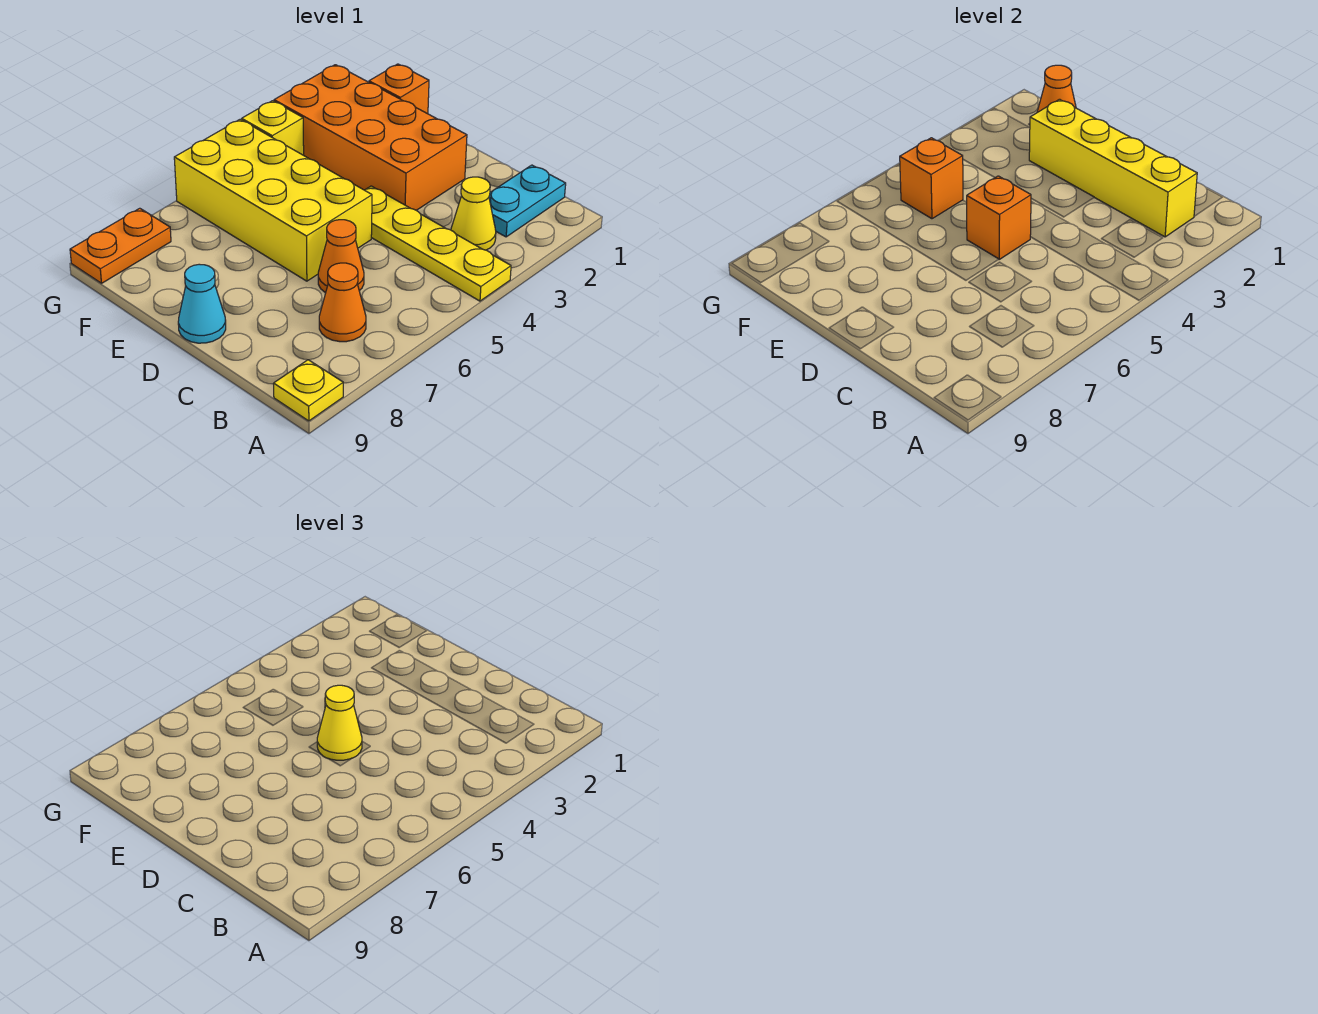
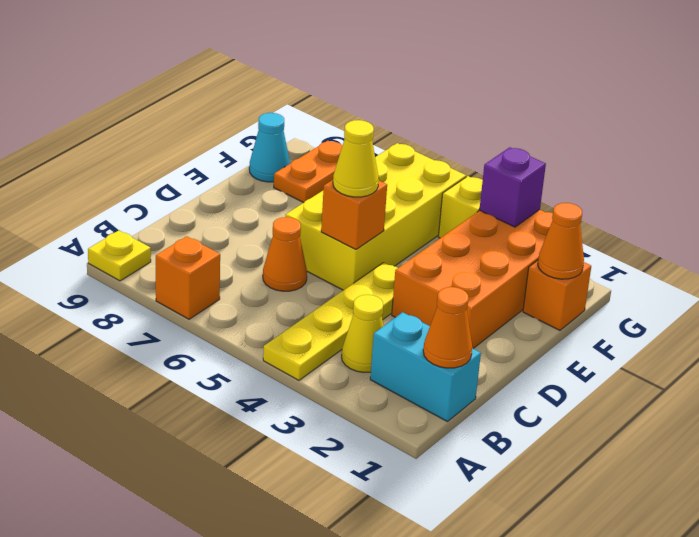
cyan 1x2 plate [489,165,566,237] -> cyan 1x2 brick [370,312,481,422]
yellow 1x4 brick [1029,99,1197,237] -> none
orange 1x1 cone [319,263,366,342] -> orange 1x1 cone moved to [423,287,472,368]
cyan 1x1 cone [178,264,226,343] -> cyan 1x1 cone moved to [249,113,290,182]
orange 1x1 brick [900,138,963,219] -> orange 1x1 brick moved to [156,236,220,319]
none -> purple 1x1 brick [479,147,546,227]
orange 1x2 plate [70,208,171,283] -> orange 1x2 plate turned to [274,141,343,203]

